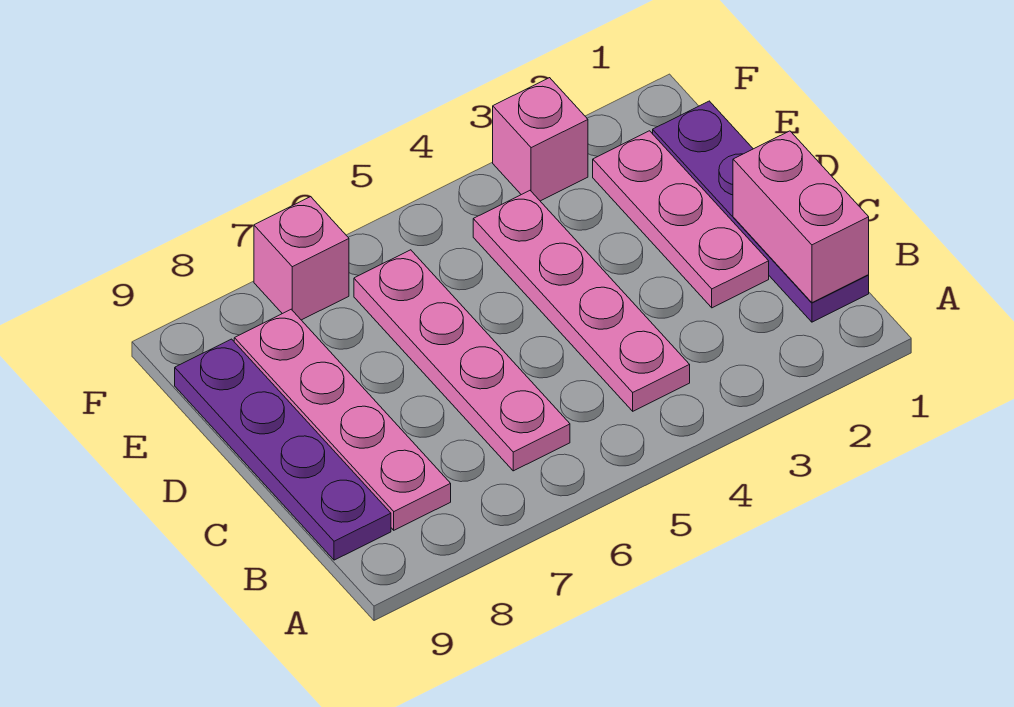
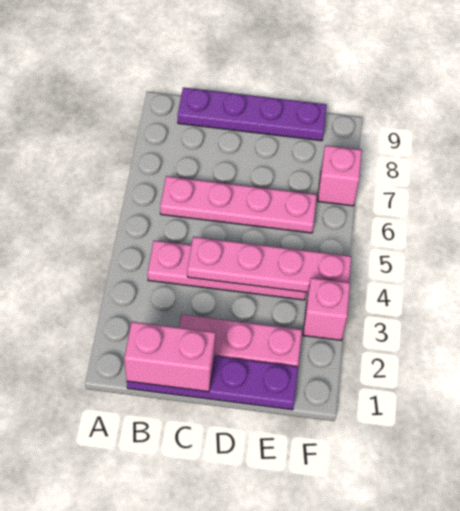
pink 1x4 plate [234,309,451,530] -> pink 1x4 plate moved to [187,237,351,292]

